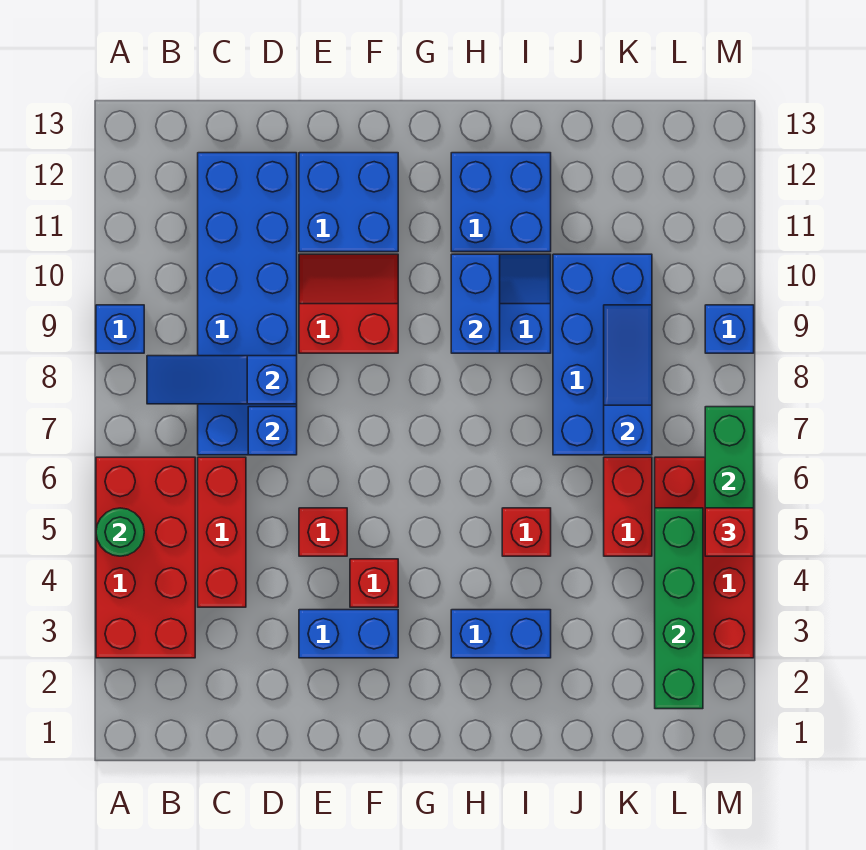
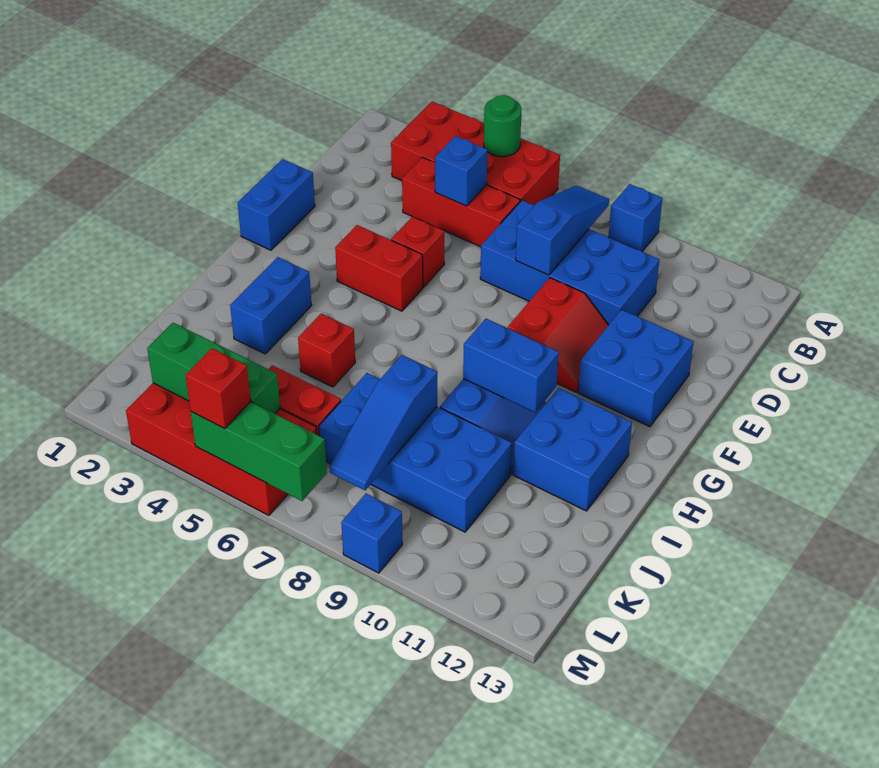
blue 2x6 brick [198,153,297,455] -> blue 2x4 brick [480,200,659,325]
blue 1x1 brick [248,407,297,455] -> blue 1x1 brick moved to [435,136,487,206]
blue 1x2 brick [299,610,398,658] -> blue 1x2 brick moved to [238,159,315,250]
red 1x1 brick [350,559,398,607] -> red 1x2 brick [335,225,423,311]
blue 1x3 slope [604,305,652,455] -> blue 1x3 slope turned to [330,355,437,490]
green 1x4 brick [655,508,703,709] -> green 1x3 brick [147,323,280,414]

